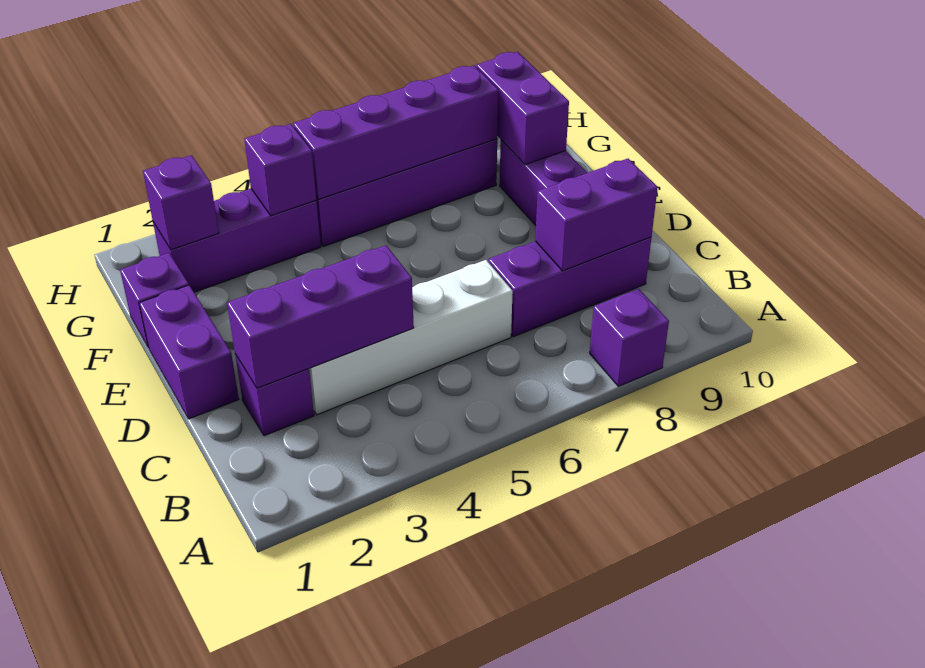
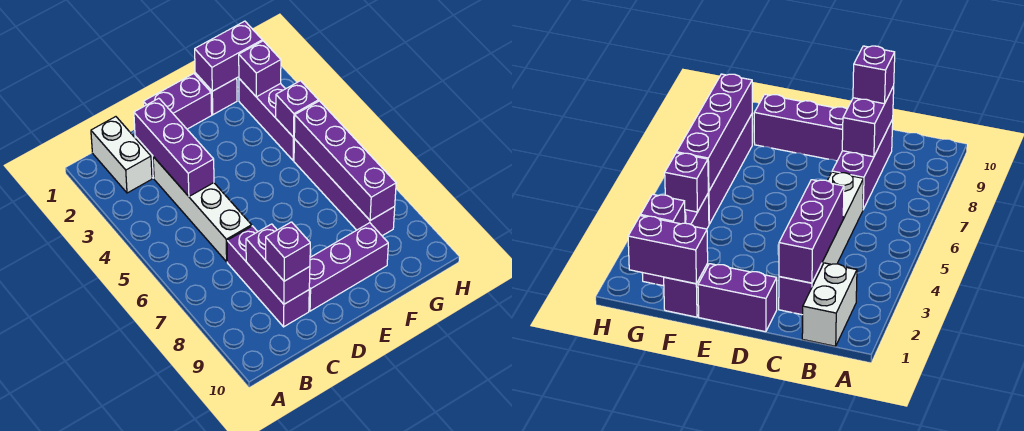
purple 1x1 brick [590,289,669,386] -> purple 1x1 brick moved to [266,222,310,281]
none -> white 1x2 brick [91,117,152,193]
purple 1x2 brick [477,52,569,165] -> purple 1x2 brick moved to [195,21,262,91]

